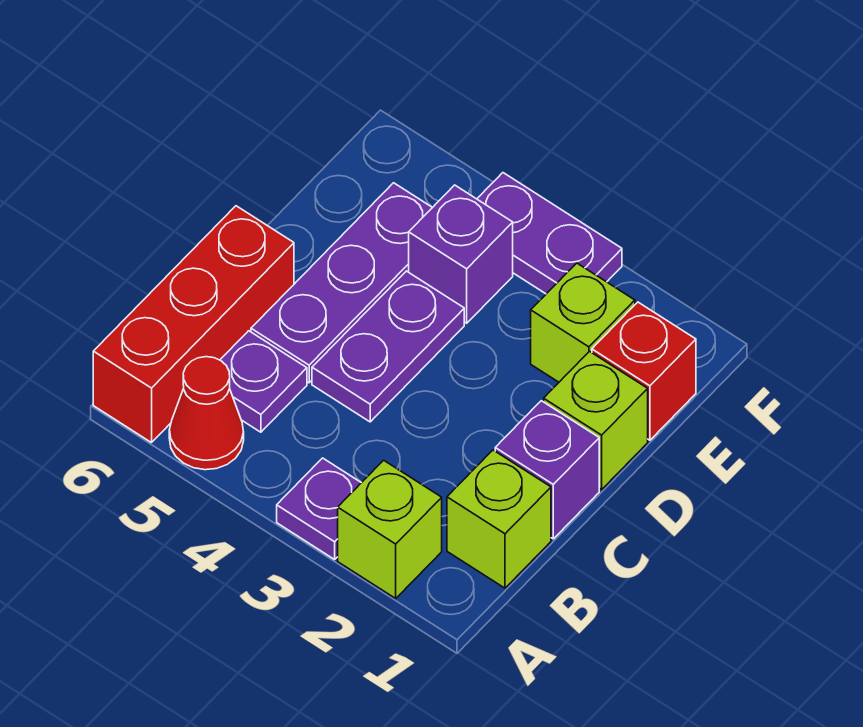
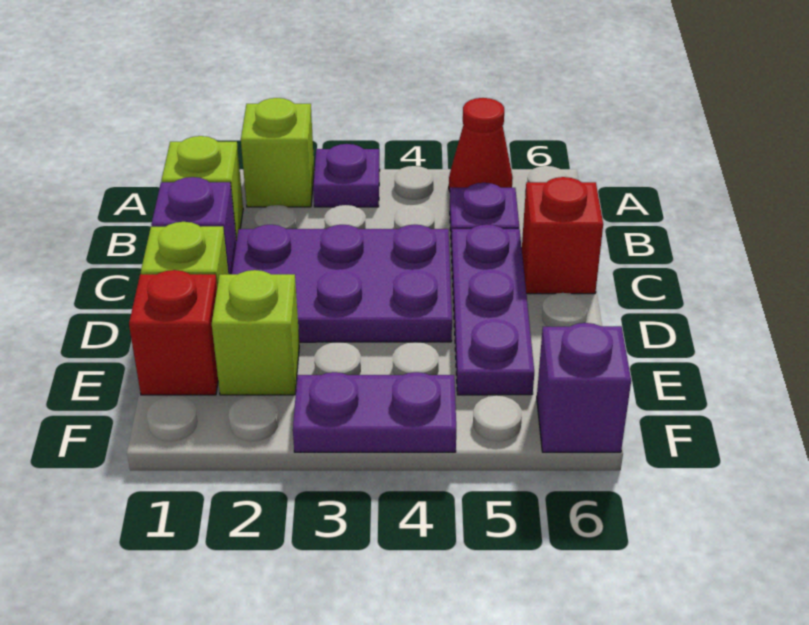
red 1x3 brick [93,206,294,443] -> red 1x1 brick [522,177,603,294]
purple 1x2 plate [312,271,464,422] -> purple 2x3 plate [232,225,452,342]
purple 1x1 brick [409,185,513,323] -> purple 1x1 brick moved to [537,323,631,452]

